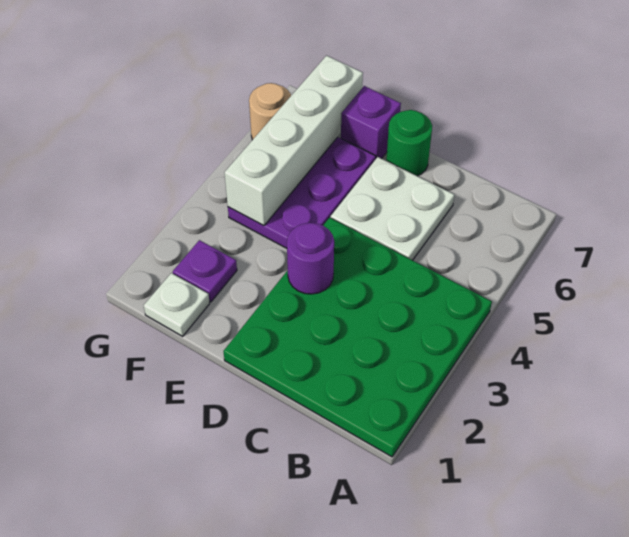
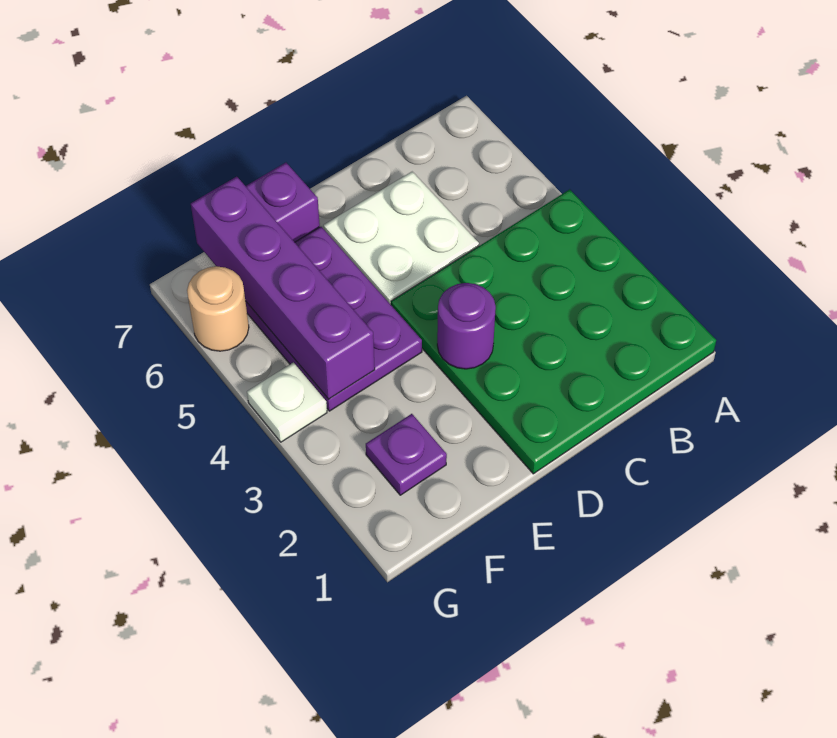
green 1x1 round brick [386,110,432,176] -> none
white 1x1 plate [144,273,210,336] -> white 1x1 plate moved to [247,362,327,442]
white 1x4 brick [224,56,363,226] -> purple 1x4 brick [191,177,375,399]

